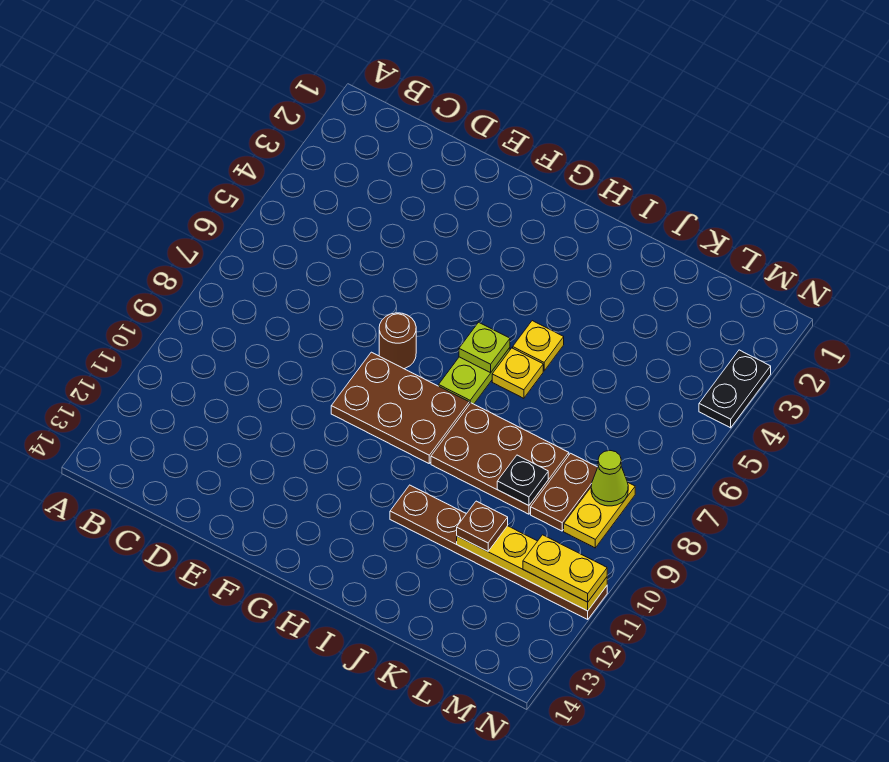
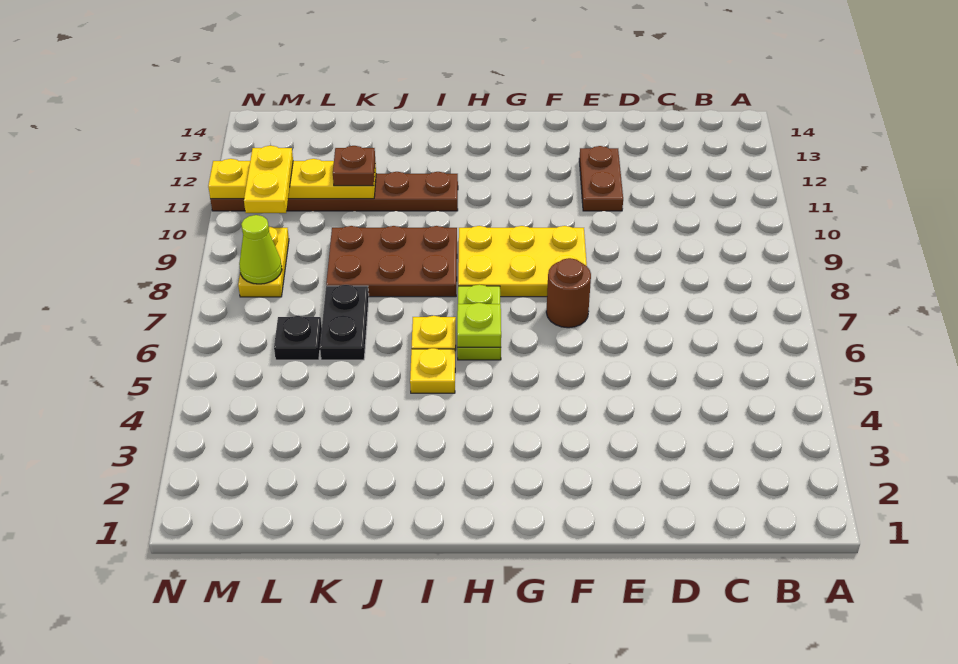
brown 2x3 plate [331,352,469,463] -> yellow 2x3 plate [458,226,587,297]
black 1x1 plate [497,455,548,506] -> black 1x1 plate moved to [274,316,322,360]
brown 1x2 plate [531,453,598,531] -> brown 1x2 plate moved to [579,146,623,211]
yellow 1x2 plate [523,535,607,602] -> yellow 1x2 plate turned to [244,146,293,213]
black 1x2 plate [699,350,771,428] -> black 1x2 plate moved to [320,285,369,360]

